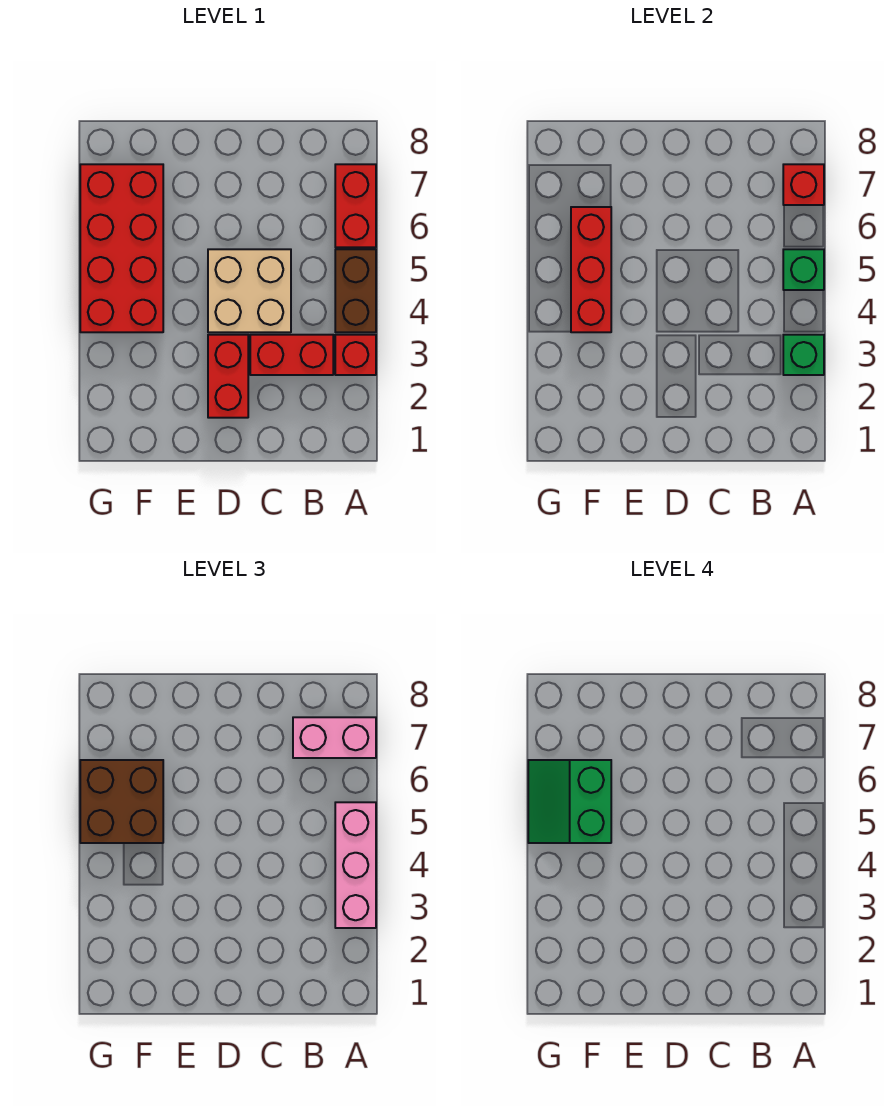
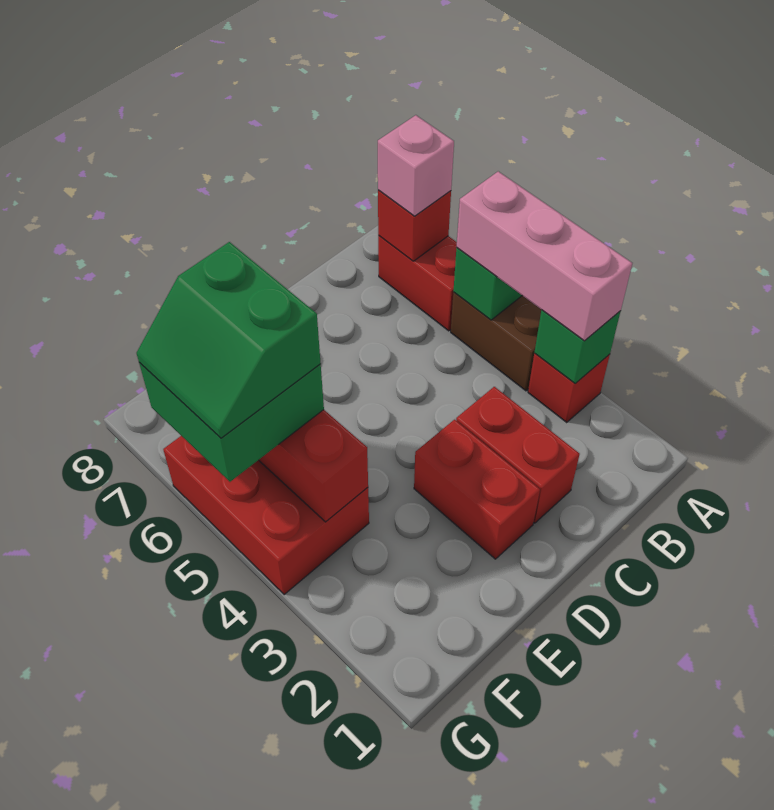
pink 1x2 brick [293,717,376,758] -> pink 1x1 brick [378,115,454,216]
red 1x2 brick [250,335,333,375] -> red 1x2 brick turned to [456,387,580,523]
tan 2x2 brick [208,249,291,332] -> none
red 2x4 brick [80,164,163,332] -> red 2x3 brick [163,436,369,595]
brown 2x2 brick [80,760,163,843] -> green 2x2 brick [139,362,324,482]

